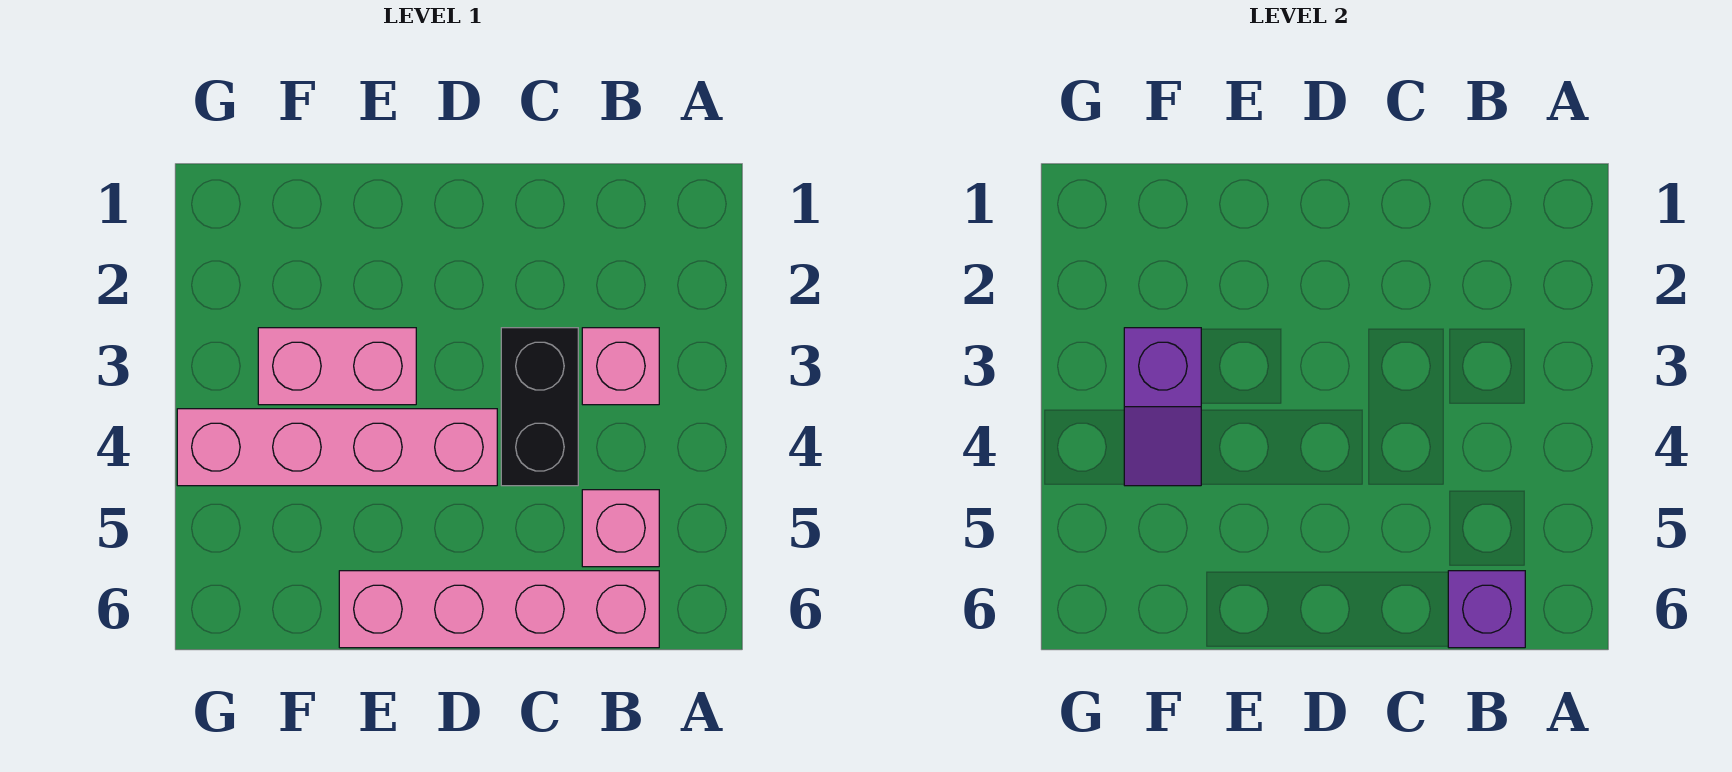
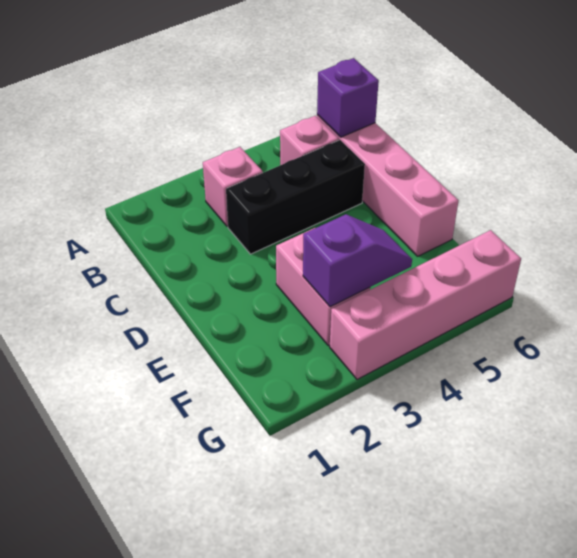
black 1x2 brick [501,328,578,486] -> black 1x3 brick [226,140,365,254]
pink 1x4 brick [177,409,497,486] -> pink 1x4 brick turned to [330,230,521,379]

